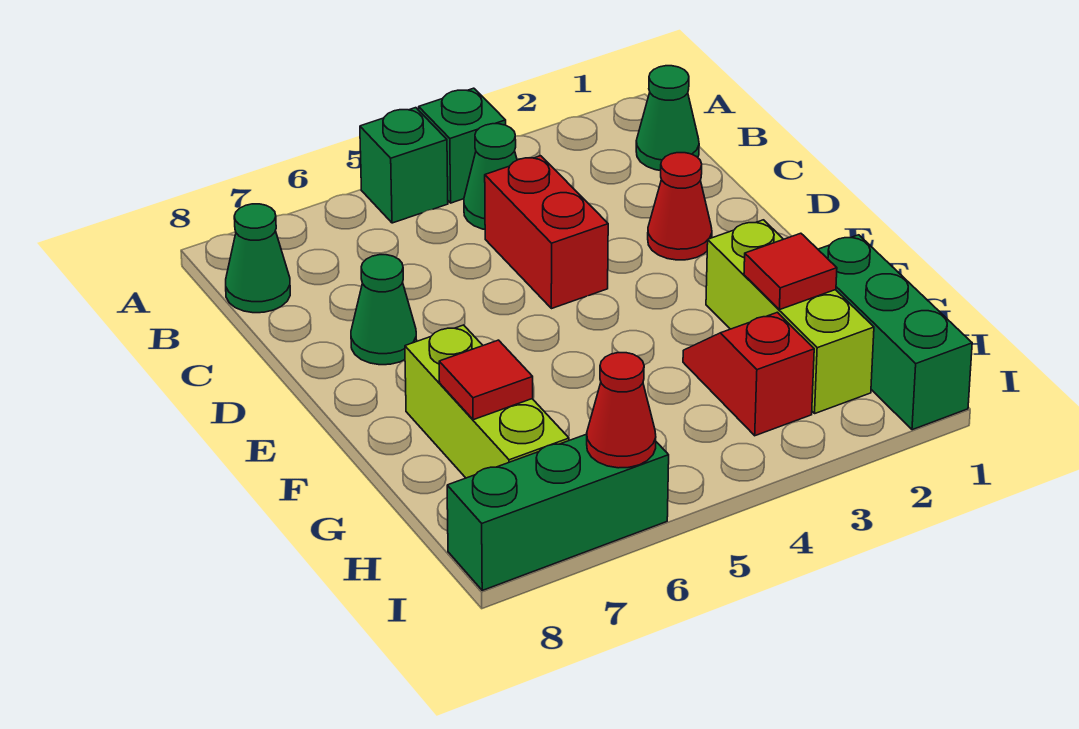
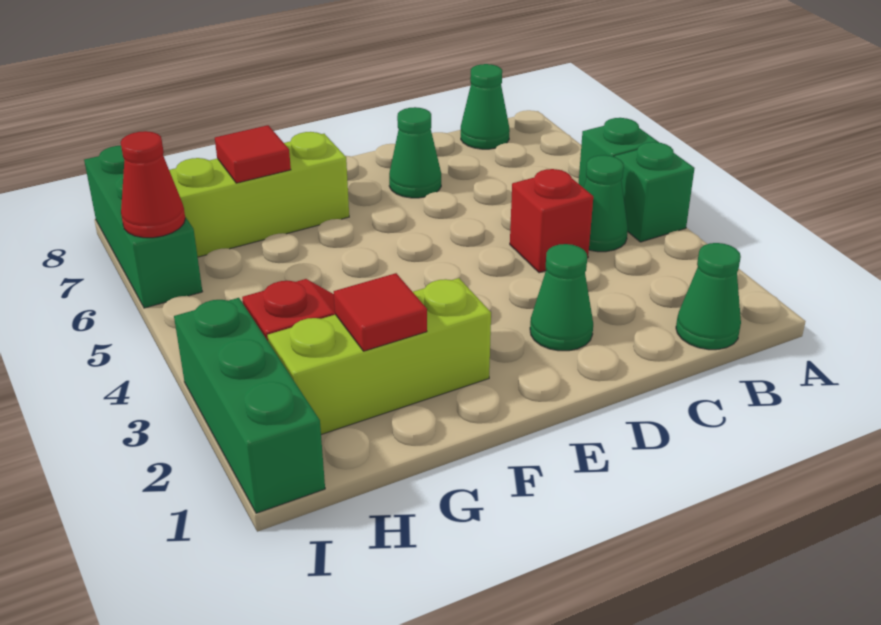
red 1x2 brick [485,156,608,309] -> red 1x1 brick [510,169,593,273]
red 1x1 cone [648,153,712,260] -> green 1x1 cone [530,244,593,351]
green 1x3 brick [818,235,972,430] -> green 1x3 brick turned to [174,298,325,513]

